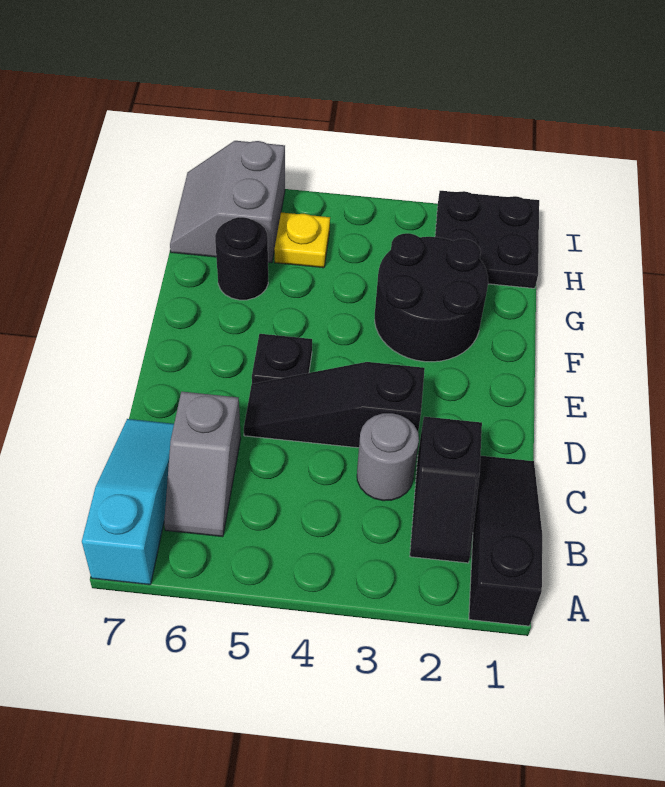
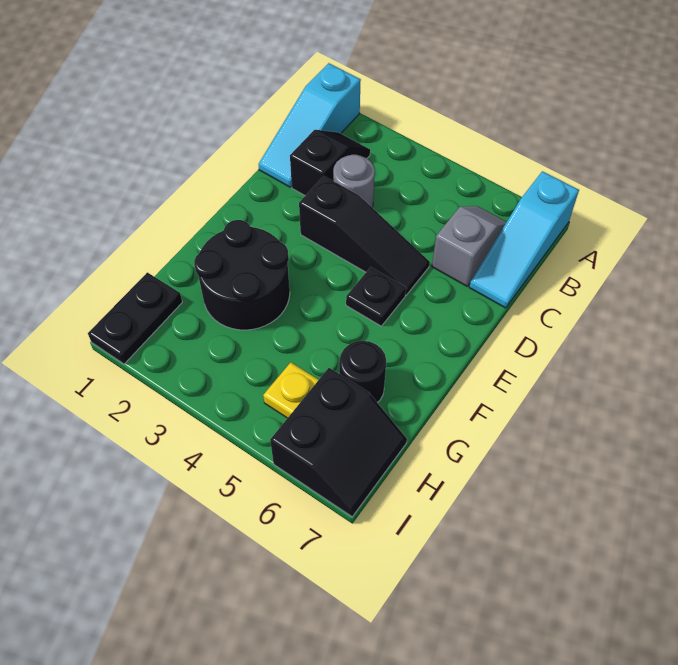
black 1x3 slope [469,456,542,626] -> cyan 1x3 slope [259,63,361,187]
black 2x2 plate [435,191,539,288] -> black 1x2 plate [88,272,182,364]
grey 2x2 slope [170,141,285,262] -> black 2x2 slope [270,368,407,517]

